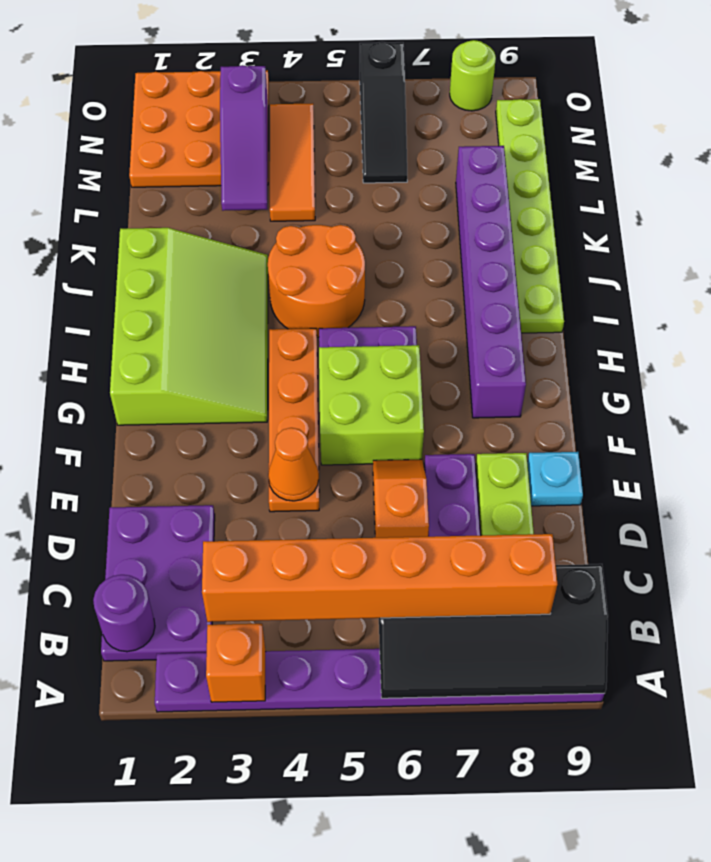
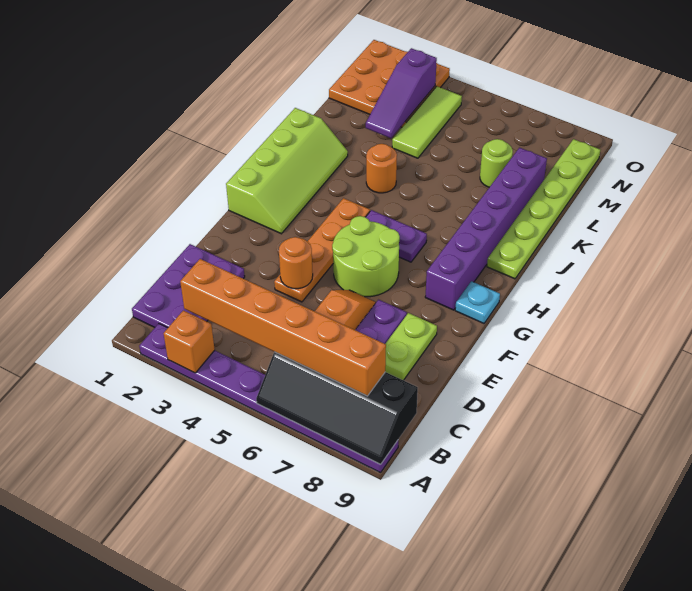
purple 1x1 round brick [93,575,155,652] -> none
orange 1x1 cone [268,428,319,501] -> orange 1x1 round brick [279,237,313,289]
cyan 1x1 plate [527,452,583,506] -> cyan 1x1 plate moved to [455,281,500,323]
lime 2x2 brick [319,345,424,465] -> lime 2x2 round brick [332,216,400,297]
lime 3x4 slope [110,228,268,425] -> lime 2x4 slope [226,108,348,234]
orange 2x2 round brick [268,225,365,337] -> orange 1x1 round brick [366,144,397,193]
orange 1x3 tile [270,103,315,221] -> lime 1x3 tile [392,86,462,158]
black 1x3 slope [360,42,407,183] -> none
lime 1x1 round brick [450,40,496,111] -> lime 1x1 round brick moved to [480,139,513,187]

